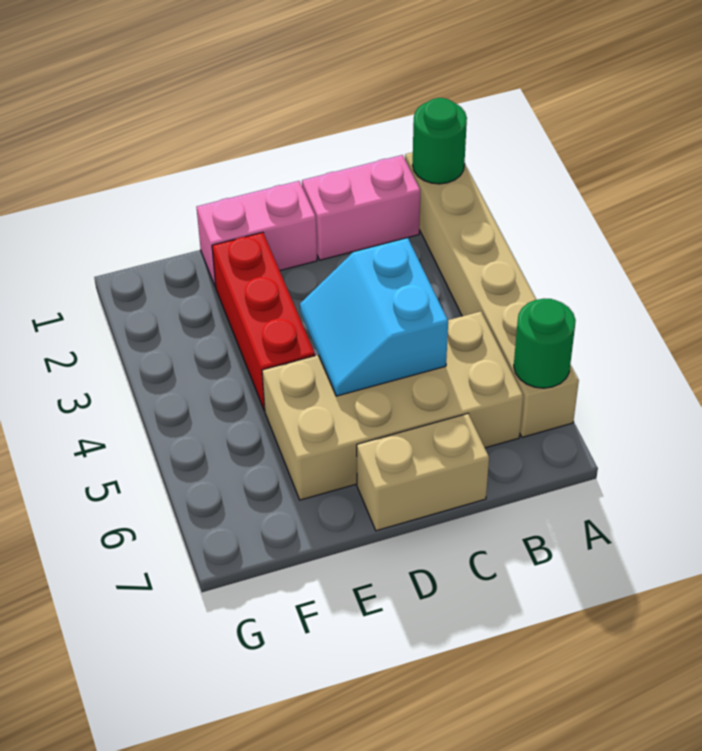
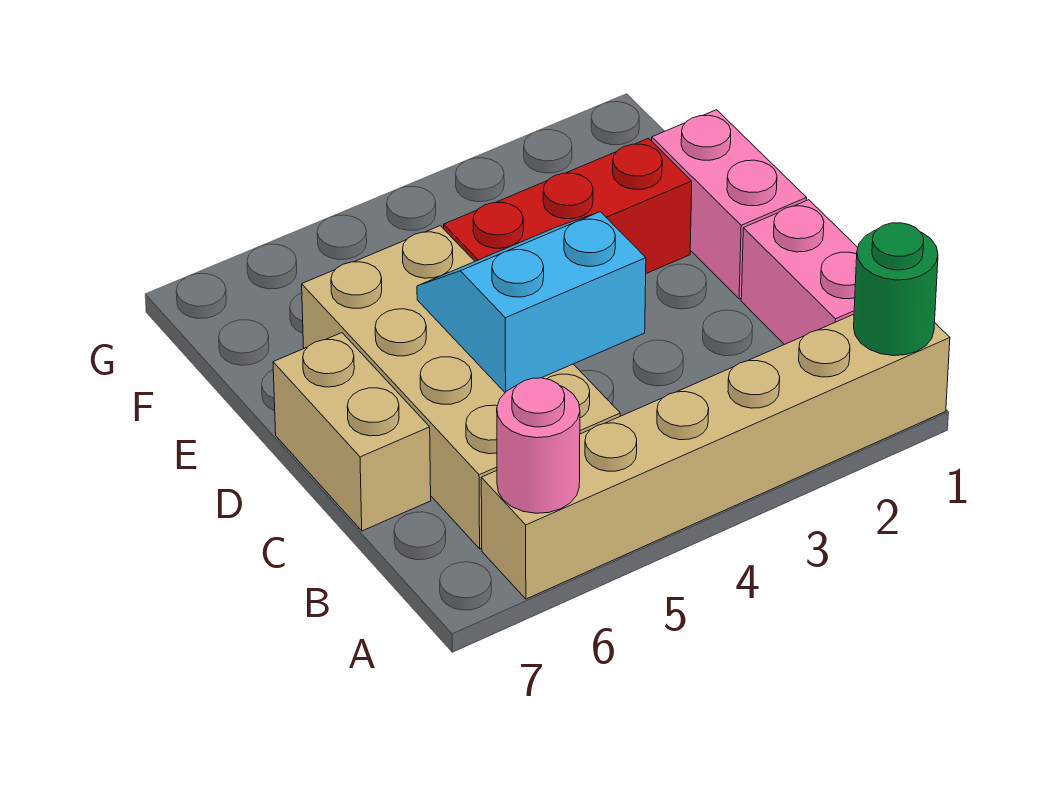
green 1x1 round brick [514,299,576,388] -> pink 1x1 round brick [497,378,580,513]

